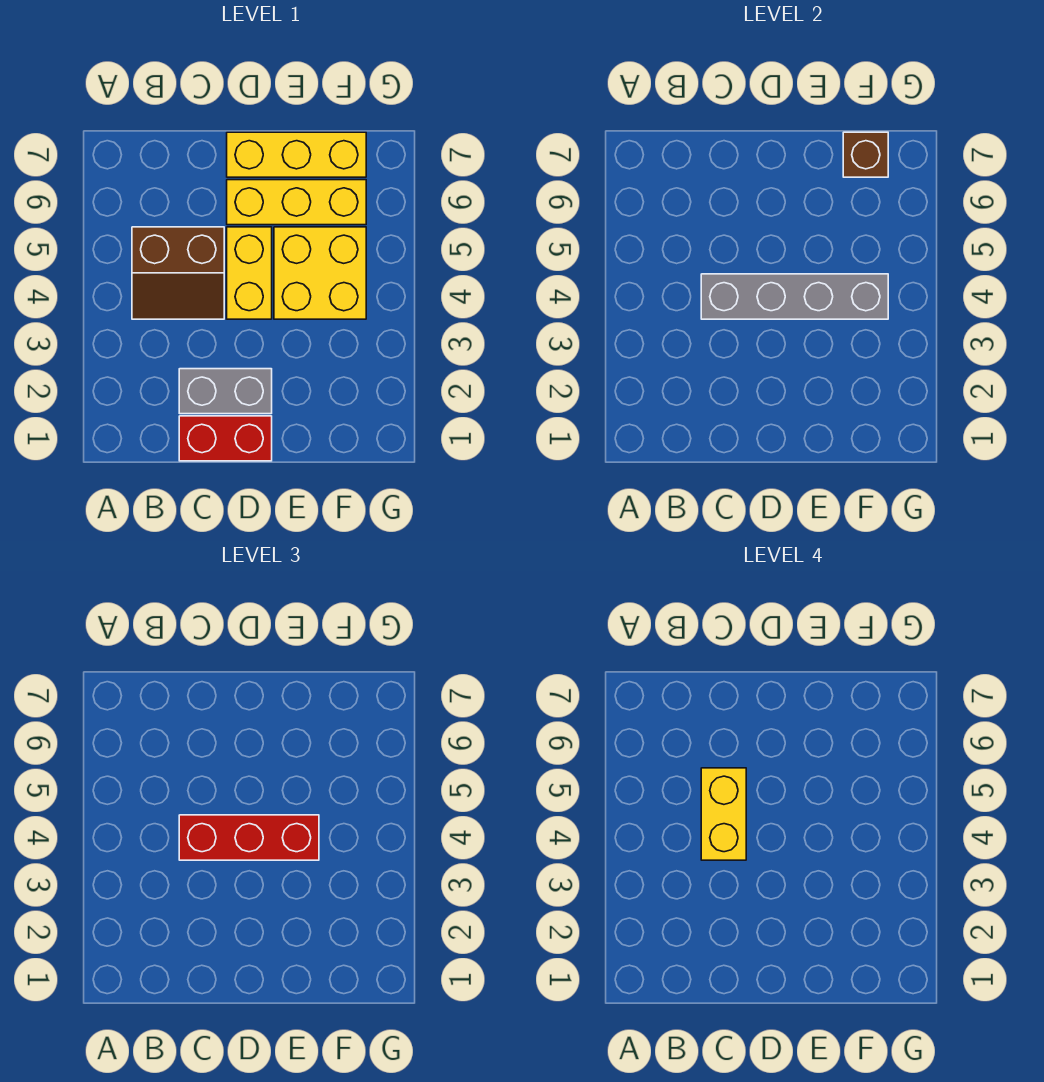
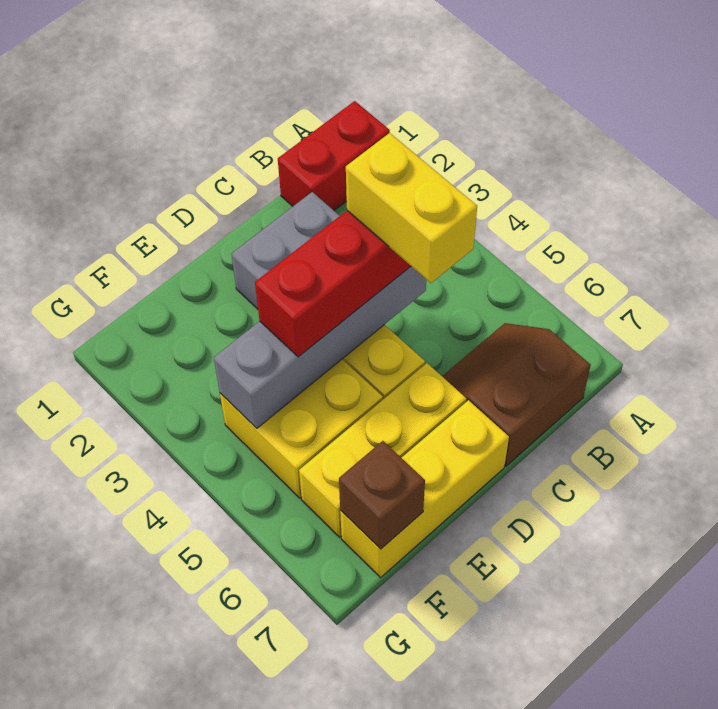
brown 2x2 slope [132,227,224,319] -> brown 2x2 slope moved to [442,323,591,466]
red 1x2 brick [179,416,272,461] -> red 1x2 brick moved to [278,101,390,210]

